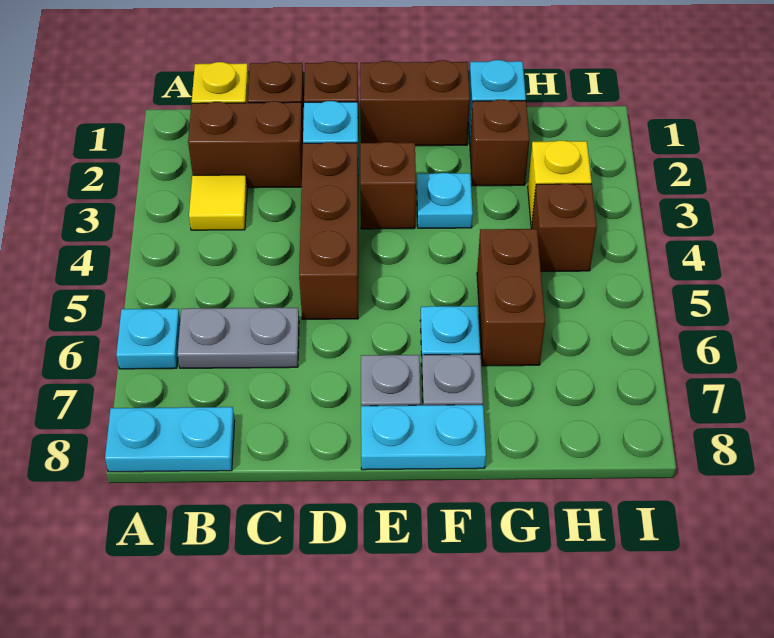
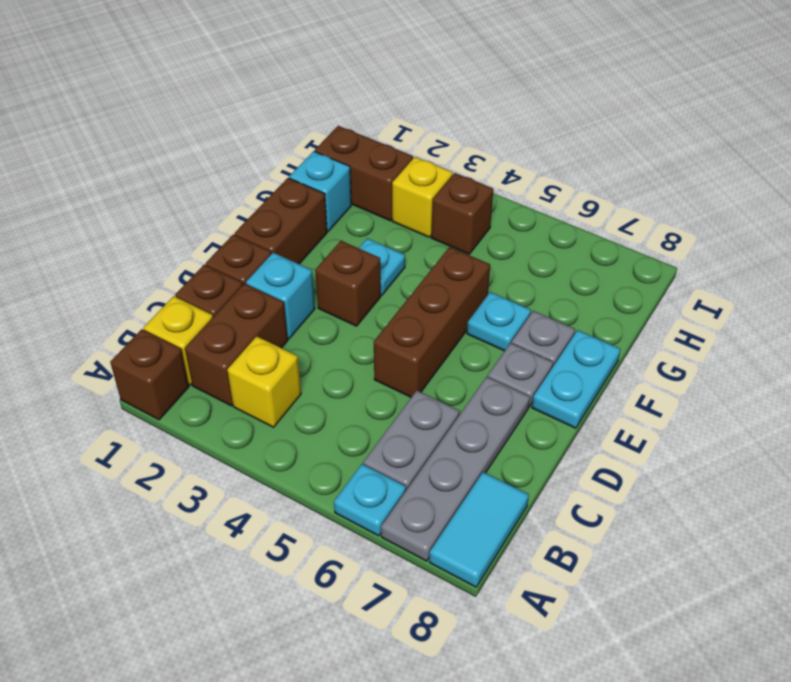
none -> grey 1x4 plate [381,377,530,561]
cyan 1x2 plate [105,407,235,472] -> cyan 1x2 tile [429,472,529,587]
yellow 1x1 tile [189,175,247,230] -> yellow 1x1 brick [227,336,301,427]
brown 1x3 brick [299,142,358,319] -> brown 1x3 brick turned to [374,247,490,397]
brown 1x1 brick [470,100,529,186] -> brown 1x1 brick moved to [110,329,189,420]
brown 1x2 brick [477,229,545,366] -> brown 1x2 brick moved to [315,126,413,221]

